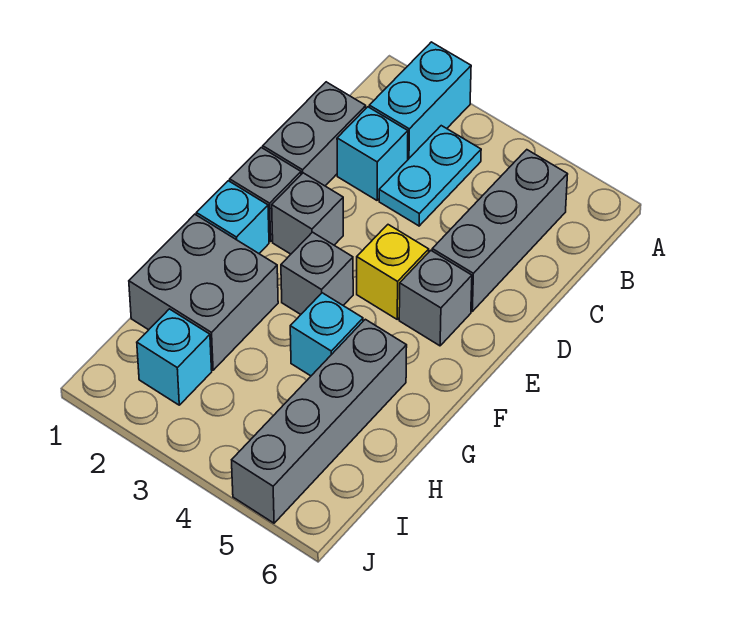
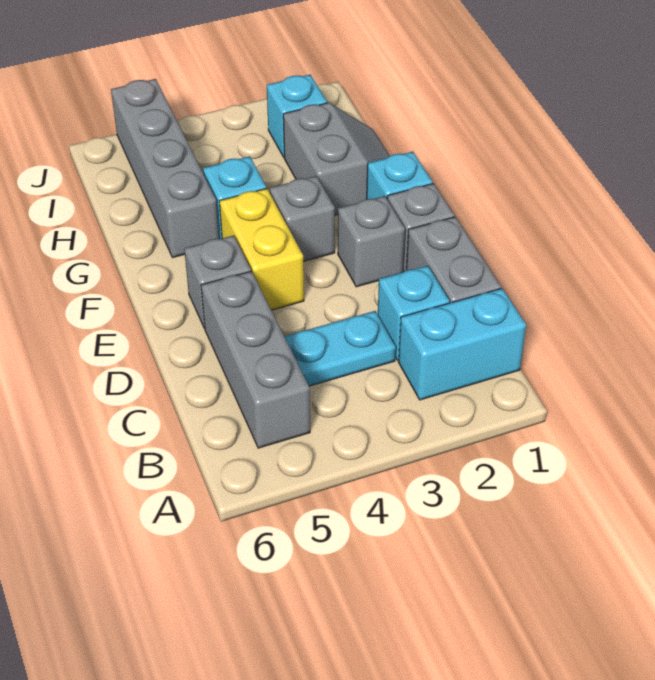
cyan 1x2 brick [369,42,471,159] -> cyan 1x2 brick turned to [398,288,526,400]
cyan 1x2 plate [379,126,481,226] -> cyan 1x2 plate turned to [284,311,396,386]
yellow 1x1 brick [357,225,429,319] -> yellow 1x2 brick [219,188,304,310]
grey 2x2 brick [129,214,278,370] -> grey 2x2 slope [283,103,390,215]

